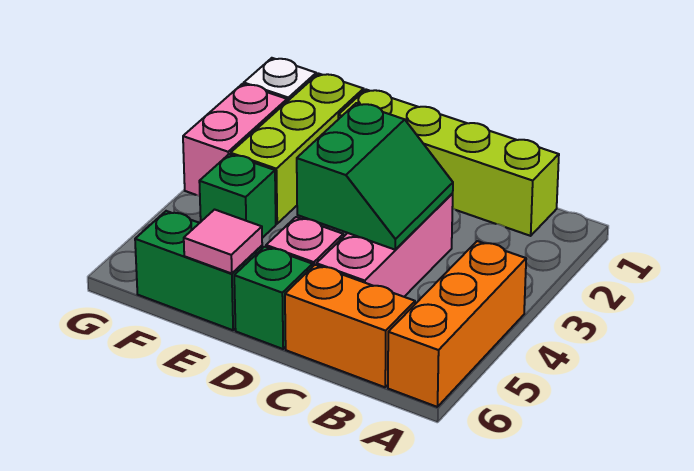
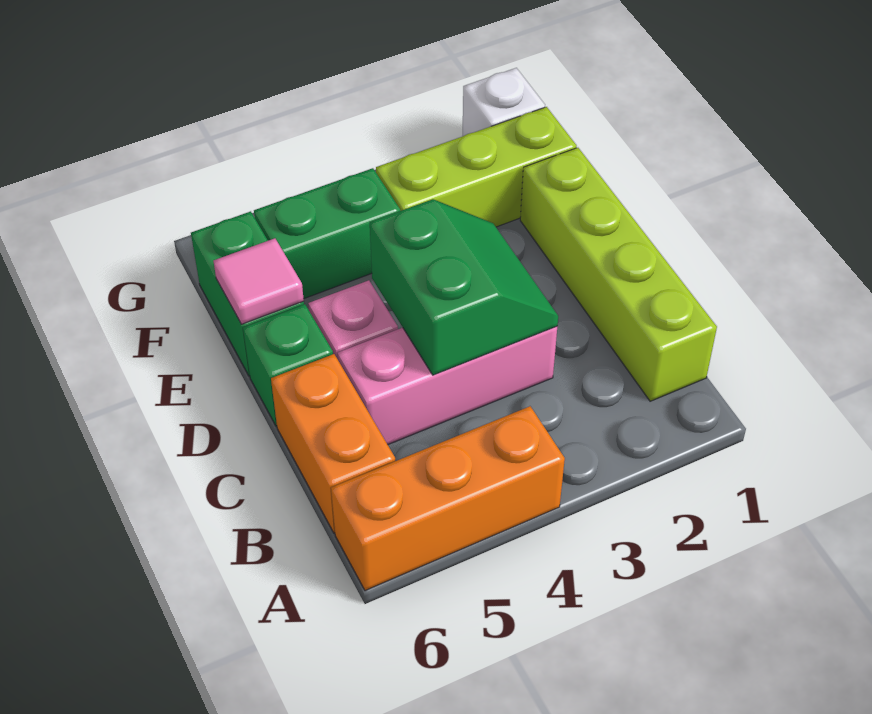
green 2x2 slope [297,103,453,250] -> green 2x2 slope turned to [370,199,558,375]
green 1x1 brick [199,154,276,238] -> green 1x2 brick [254,168,400,299]
pink 1x2 brick [183,84,287,196] -> none

